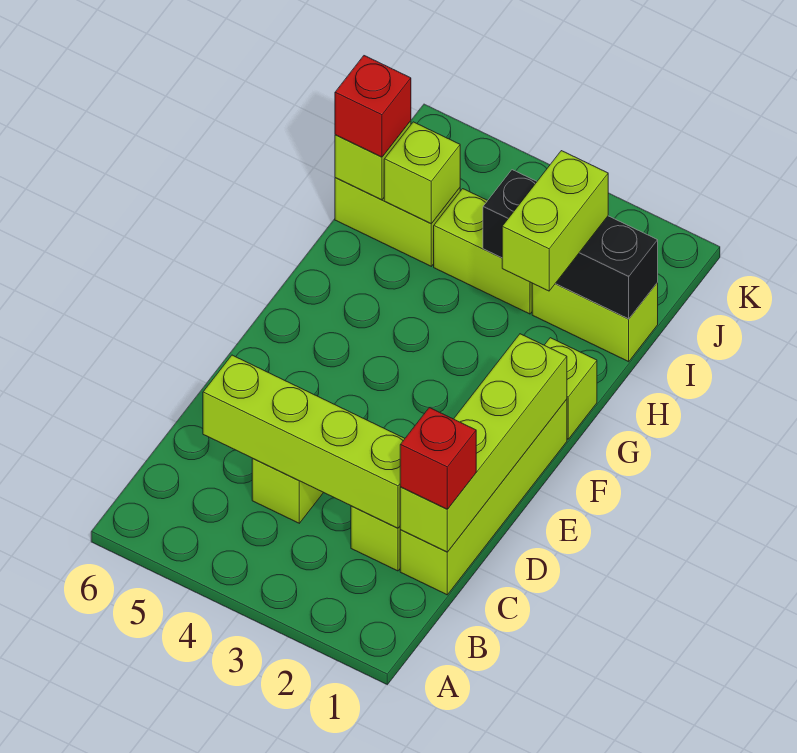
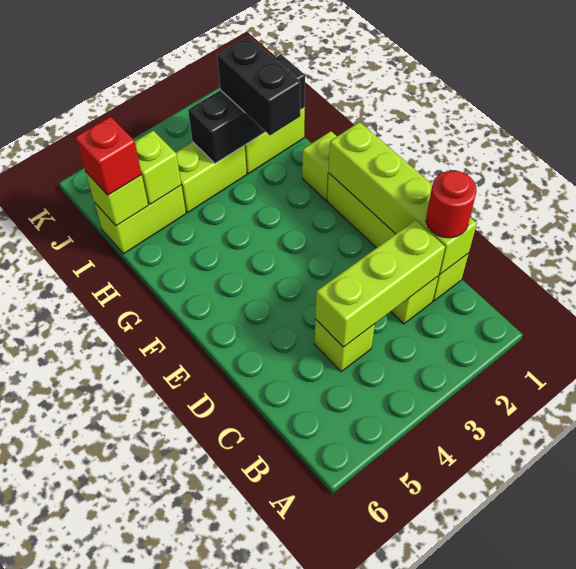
red 1x1 brick [400,408,476,509] -> red 1x1 round brick [426,171,477,238]
lime 1x4 brick [203,355,405,528] -> lime 1x3 brick [315,220,445,347]
lime 1x2 brick [502,151,608,291] -> black 1x2 brick [217,37,300,135]

